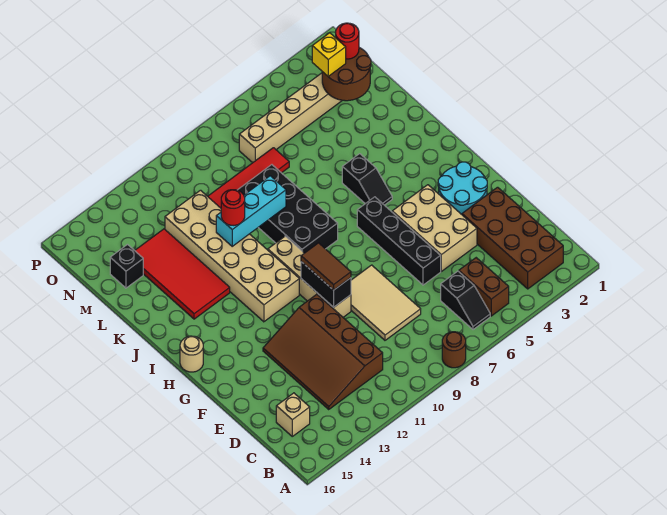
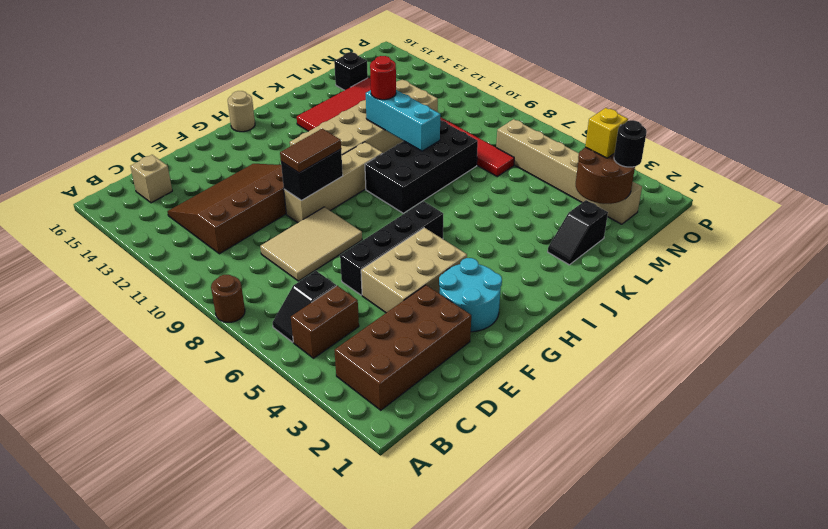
black 1x2 slope [342,154,392,205] -> black 1x2 slope moved to [548,200,608,265]
red 1x1 round brick [336,23,359,59] -> black 1x1 round brick [614,120,647,167]

